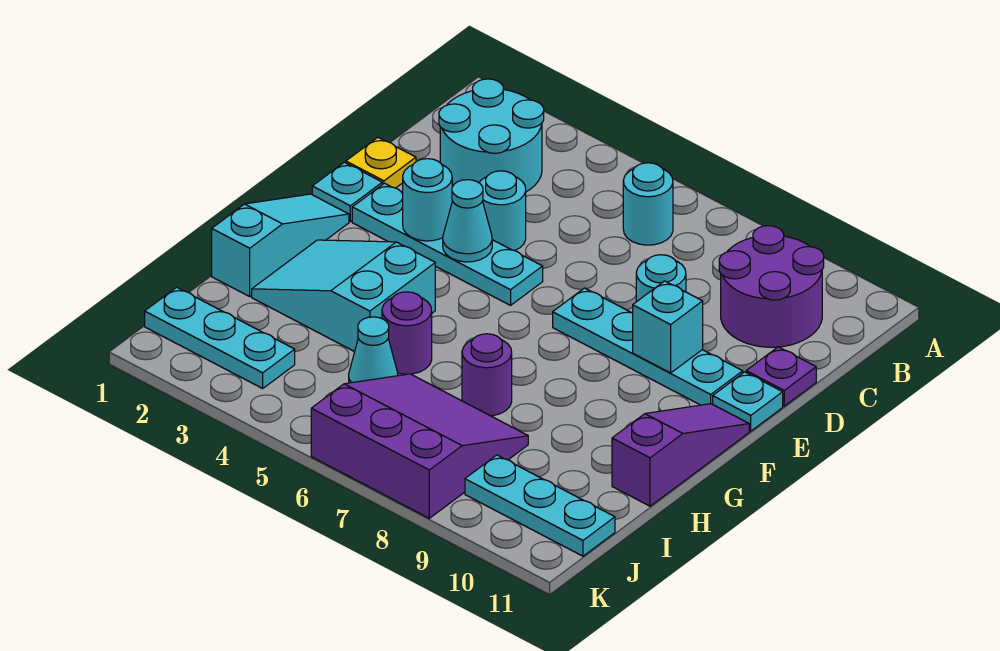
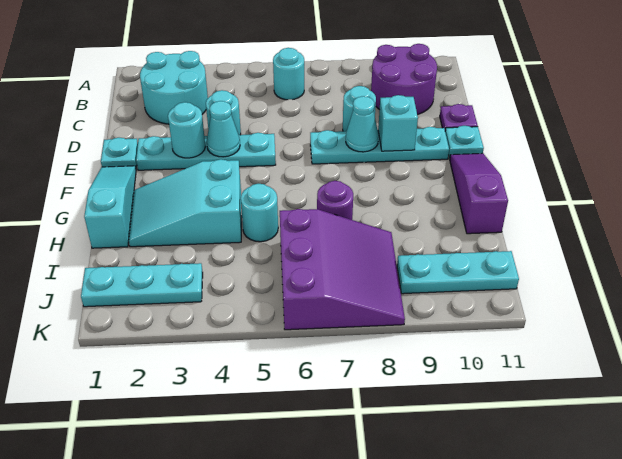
yellow 1x1 plate [346,137,416,188] -> none
purple 1x1 round brick [382,292,432,374] -> cyan 1x1 round brick [241,184,278,242]
cyan 1x1 cone [349,317,398,383] -> cyan 1x1 cone moved to [346,96,379,152]
purple 3x3 slope [311,374,528,518] -> purple 3x3 slope turned to [280,209,405,330]

